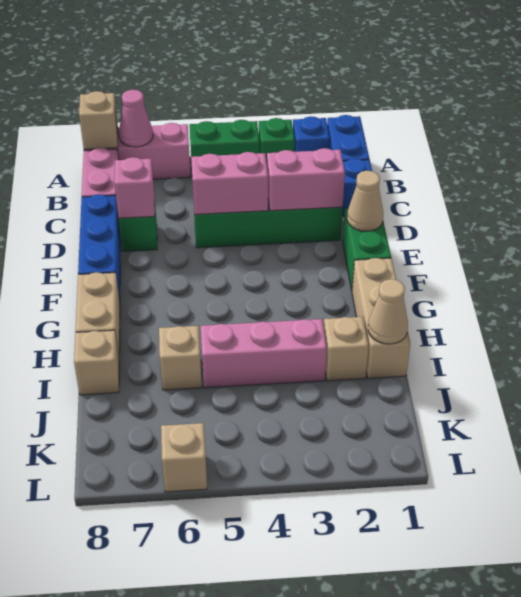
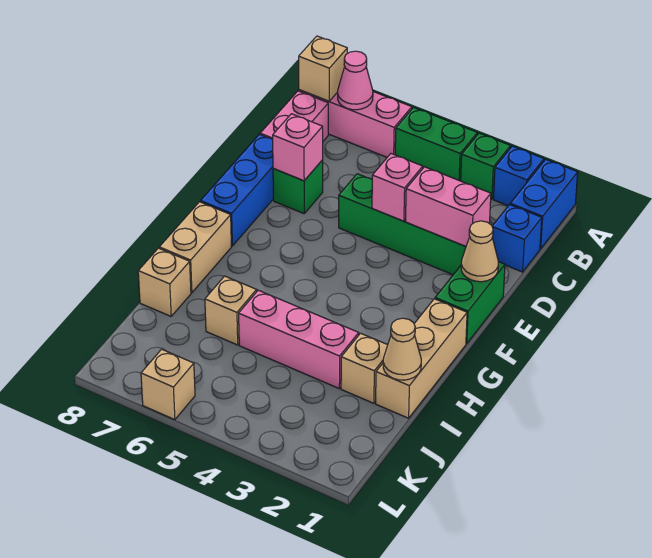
pink 1x2 brick [191,152,268,214] -> pink 1x1 brick [372,154,423,221]

